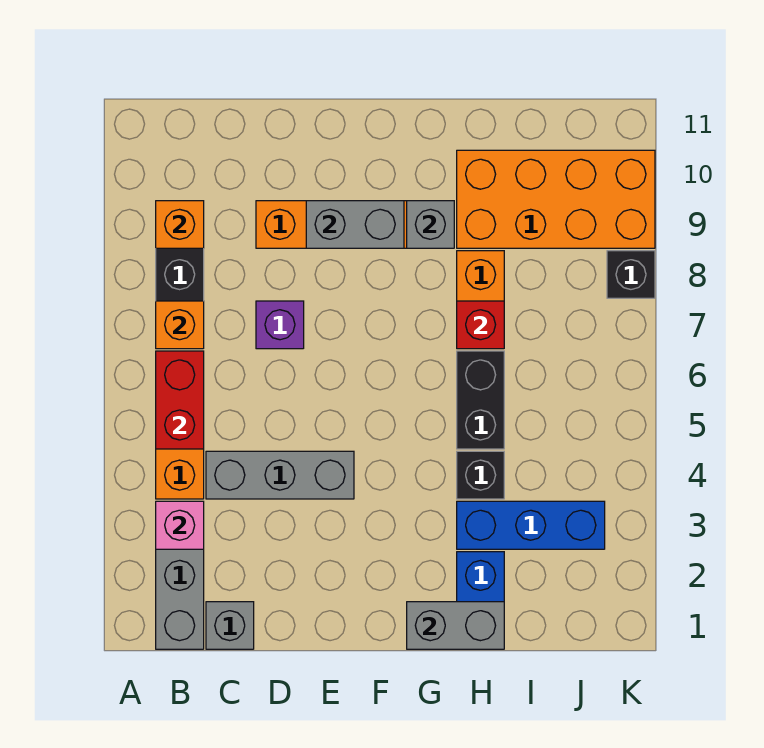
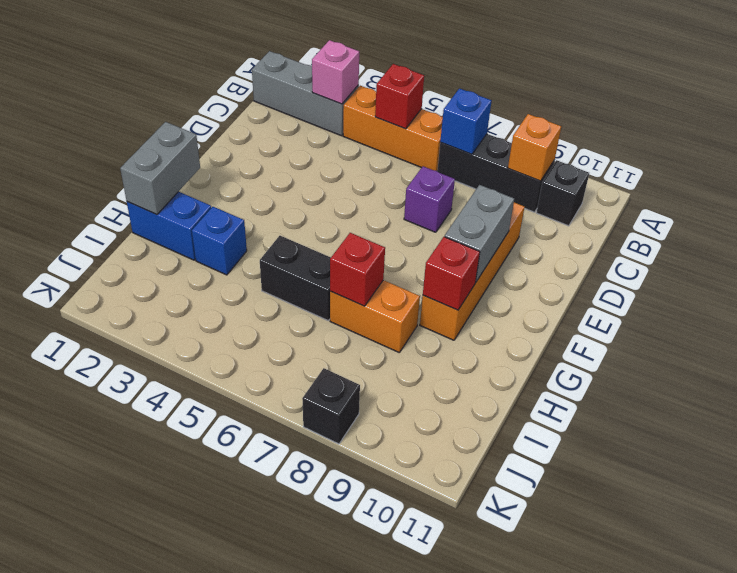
red 1x2 brick [156,351,204,449] -> red 1x1 brick [375,64,424,129]
orange 1x1 brick [156,301,204,349] -> blue 1x1 brick [440,89,492,154]
grey 1x1 brick [206,602,254,649] -> none
grey 1x3 brick [206,451,354,499] -> none
grey 1x1 brick [407,201,454,248] -> red 1x1 brick [423,237,480,310]
blue 1x3 brick [457,501,605,549] -> blue 1x1 brick [192,207,247,275]
black 1x1 brick [457,451,504,499] -> black 1x1 brick moved to [536,160,589,226]
orange 2x4 brick [457,150,655,248] -> none

